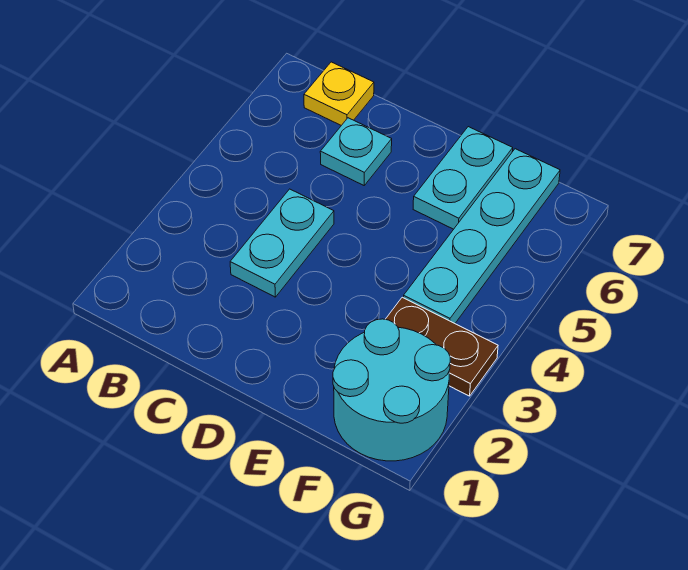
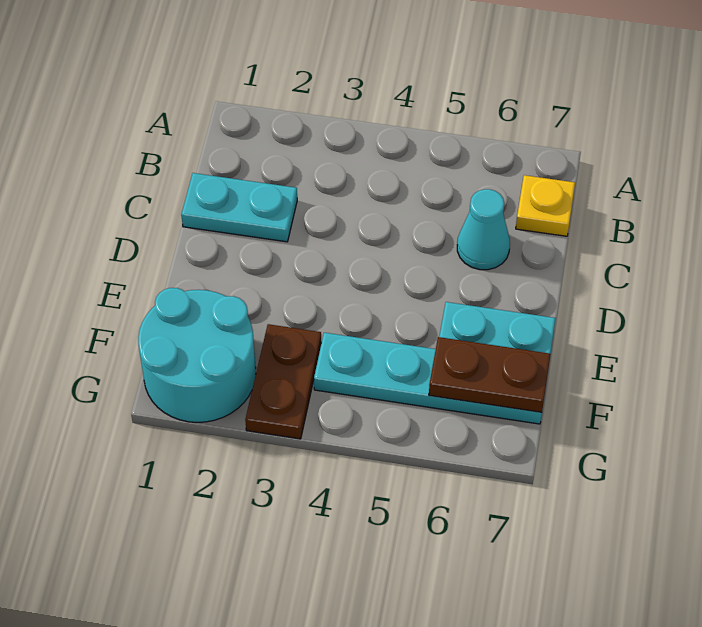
cyan 1x2 plate [230,189,334,297] -> cyan 1x2 plate moved to [181,173,297,242]
cyan 1x1 plate [320,118,392,185] -> cyan 1x1 cone [457,189,510,270]
none -> brown 1x2 plate [429,337,551,412]

